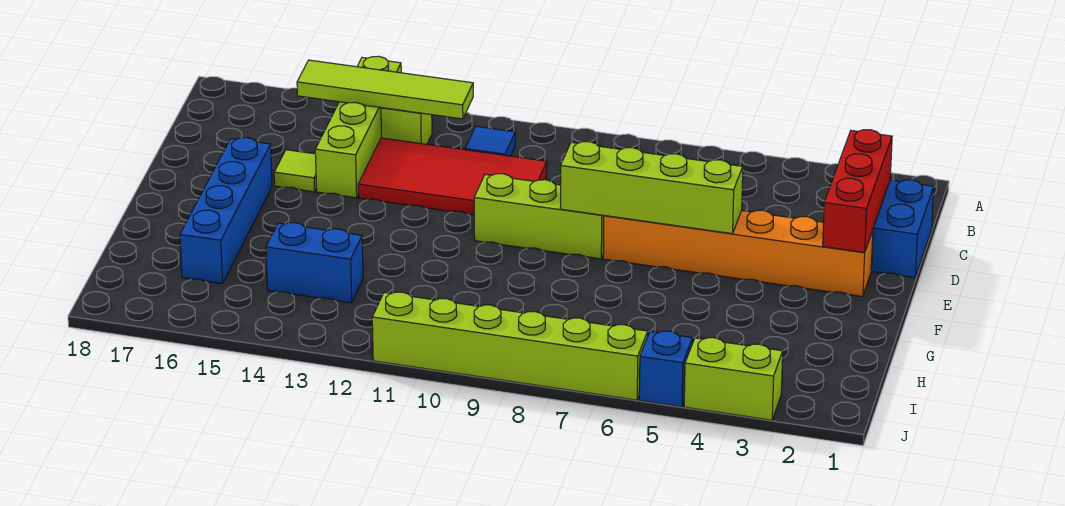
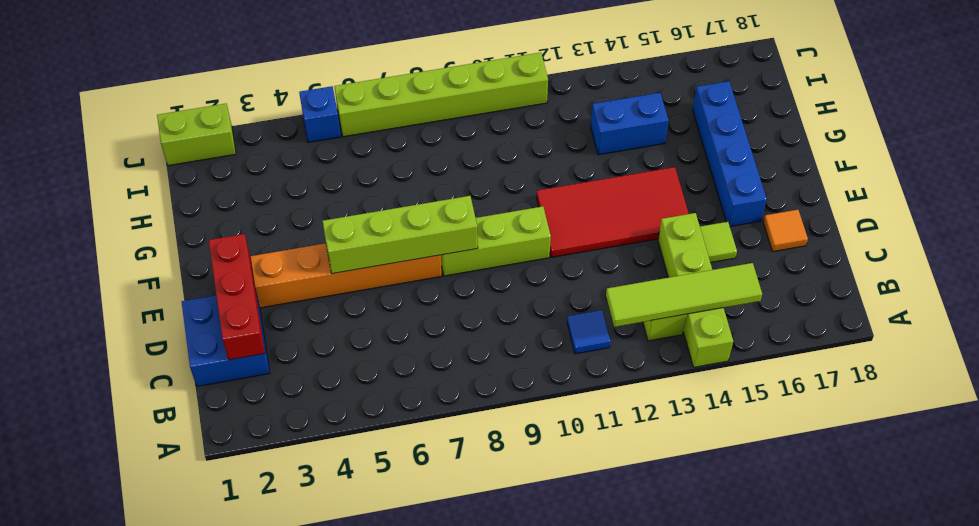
red 2x4 tile [358,138,547,215] -> red 2x4 tile moved to [537,167,689,257]
none -> orange 1x1 tile [763,210,808,252]
lime 1x2 brick [684,338,783,420] -> lime 1x2 brick moved to [157,104,236,166]

